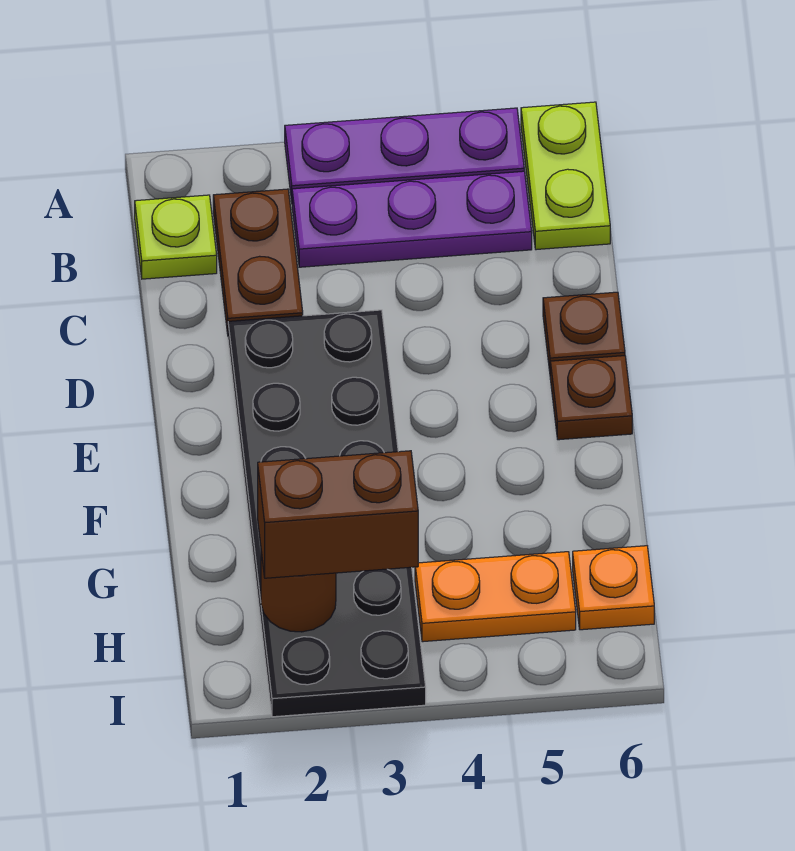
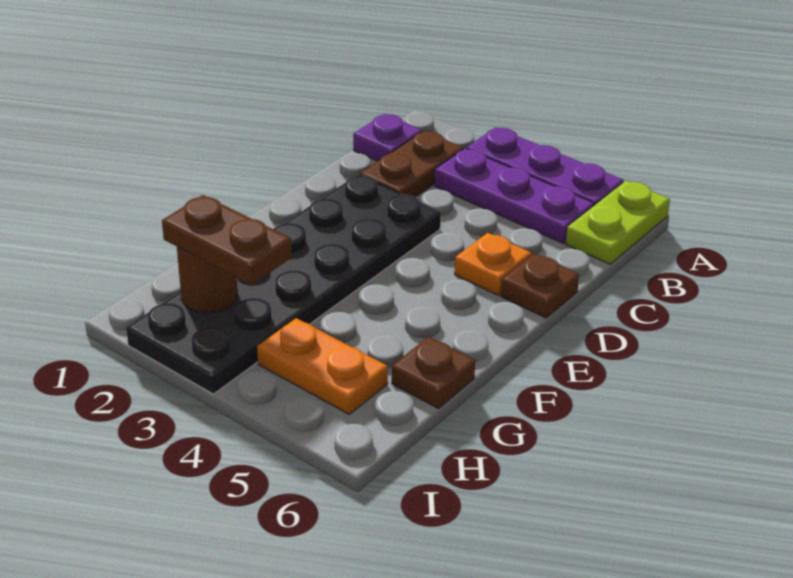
lime 1x1 plate [135,195,217,279] -> purple 1x1 plate [353,114,422,161]
brown 1x1 plate [550,356,632,440] -> brown 1x1 plate moved to [392,337,475,409]
brown 1x2 brick [258,451,418,578] -> brown 1x2 plate [162,195,292,285]
orange 1x1 plate [573,546,654,630] -> orange 1x1 plate moved to [455,233,531,295]

